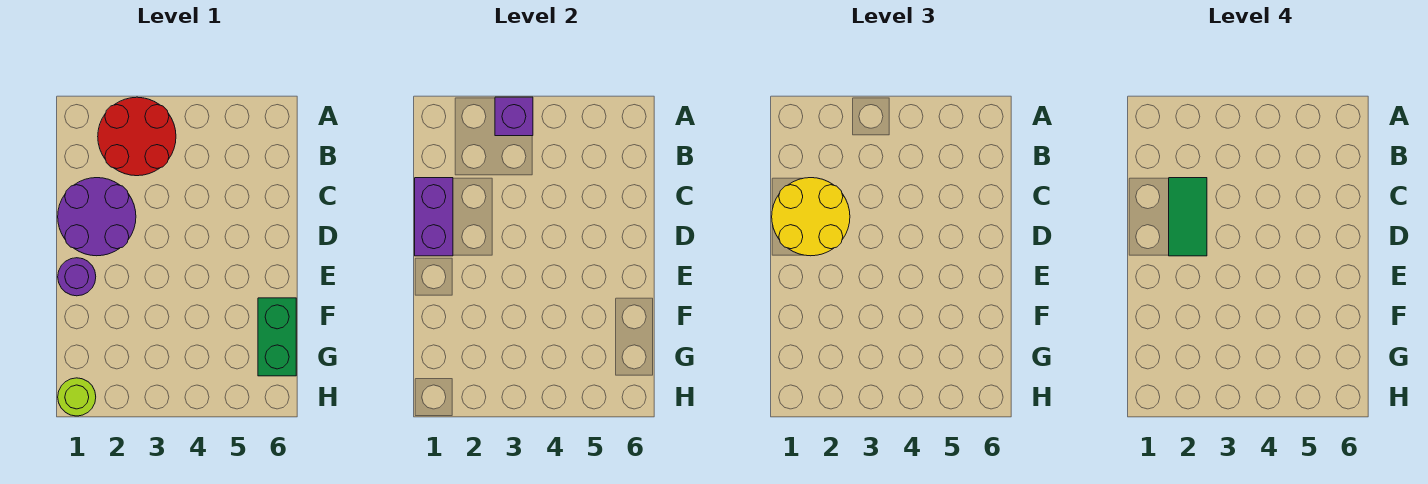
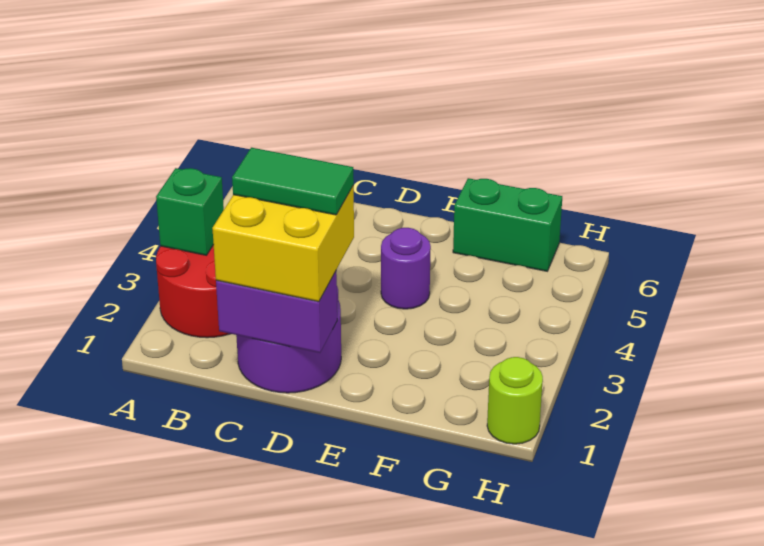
purple 1x1 brick [495,97,533,136] -> green 1x1 brick [156,168,224,255]
yellow 2x2 round brick [772,178,850,256] -> yellow 2x2 brick [212,185,354,302]
purple 1x1 round brick [58,258,96,296] -> purple 1x1 round brick moved to [381,228,431,309]

